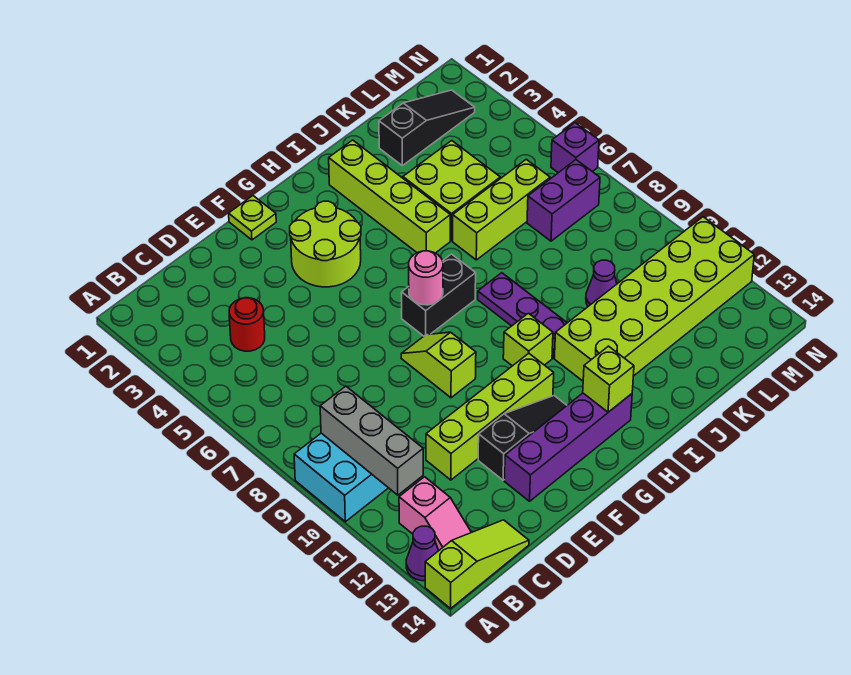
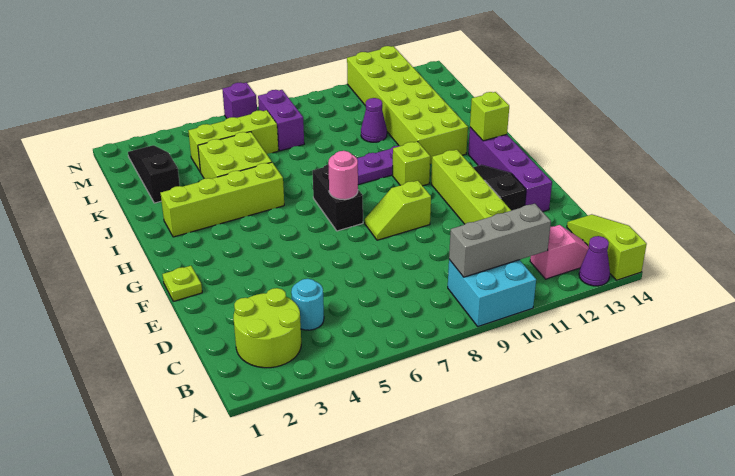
red 1x1 round brick [229,298,265,351] -> cyan 1x1 round brick [291,279,324,330]
lime 2x2 round brick [290,201,361,287] -> lime 2x2 round brick moved to [233,288,301,368]
lime 1x3 brick [453,159,550,260] -> lime 1x3 brick turned to [188,110,278,172]

